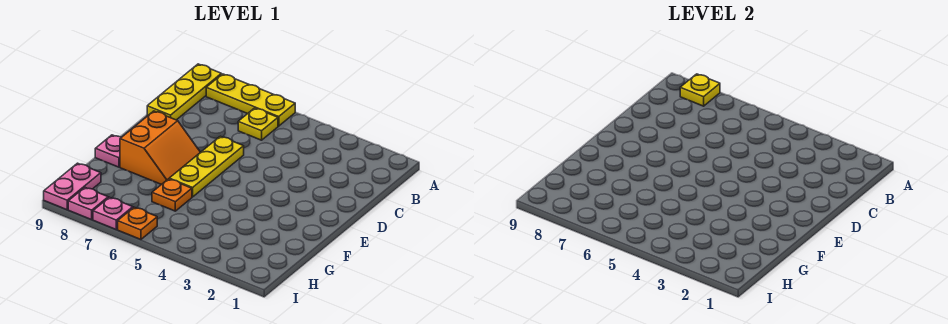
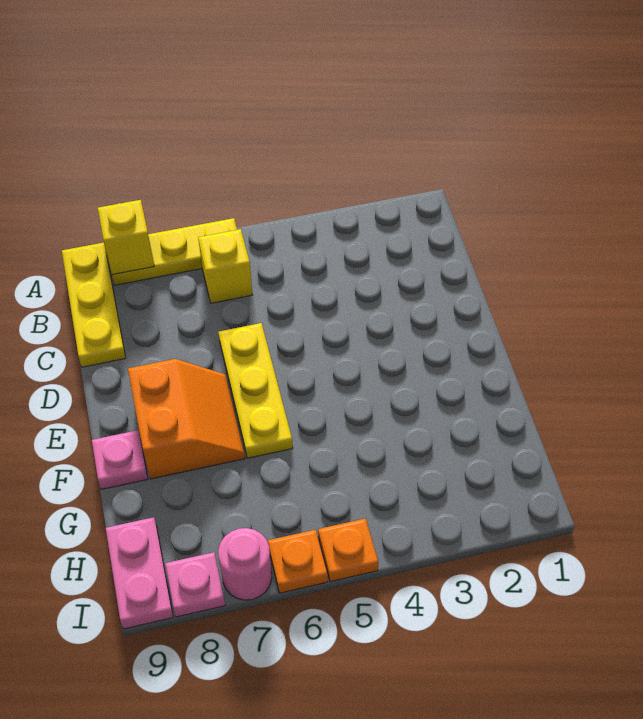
yellow 1x1 plate [680,74,720,106] -> yellow 1x1 brick [98,200,154,275]
yellow 1x1 plate [238,108,278,140] -> yellow 1x1 brick [198,229,252,303]
orange 1x1 plate [152,179,192,211] -> orange 1x1 plate moved to [318,518,379,582]
pink 1x1 plate [93,197,133,229] -> pink 1x1 round brick [218,528,272,600]

